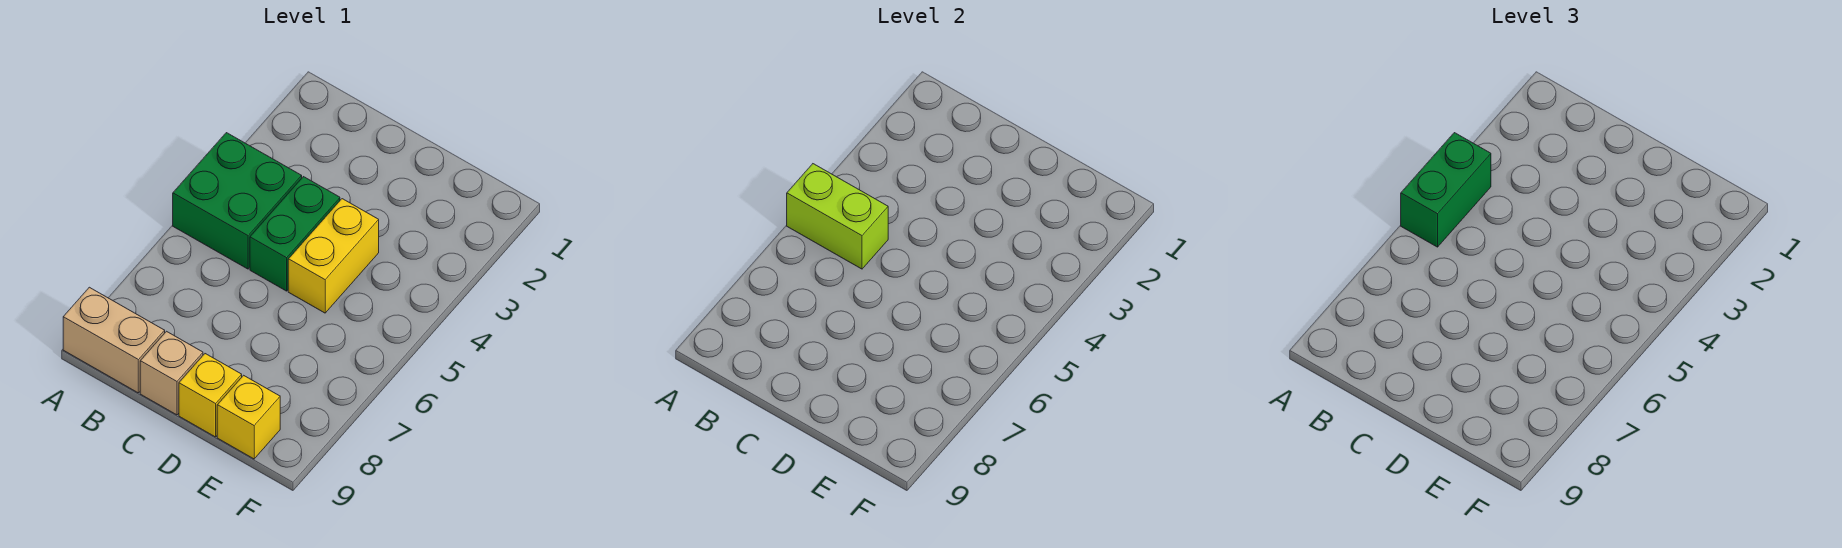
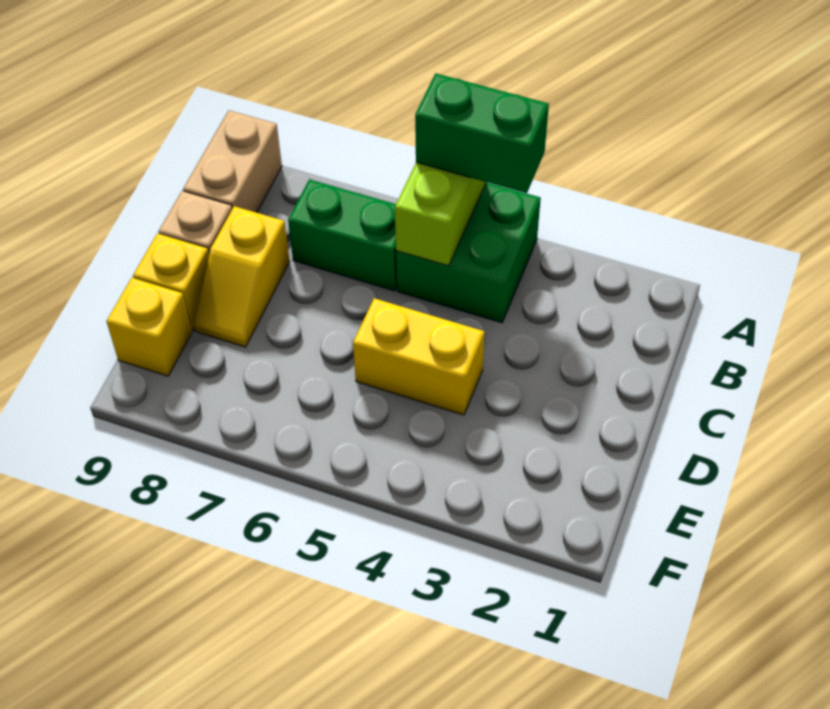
green 1x2 brick [250,177,340,291] -> green 1x2 brick moved to [288,179,397,291]
none -> yellow 1x2 slope [194,206,290,347]

